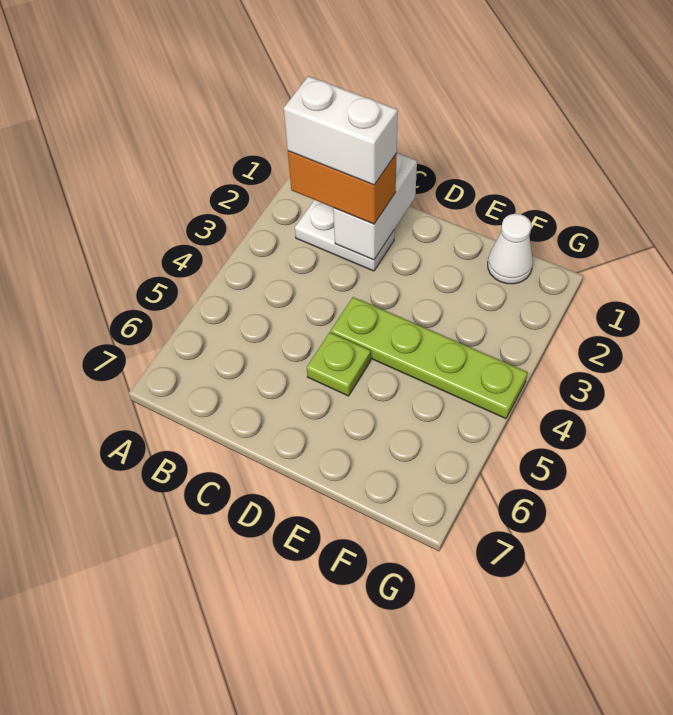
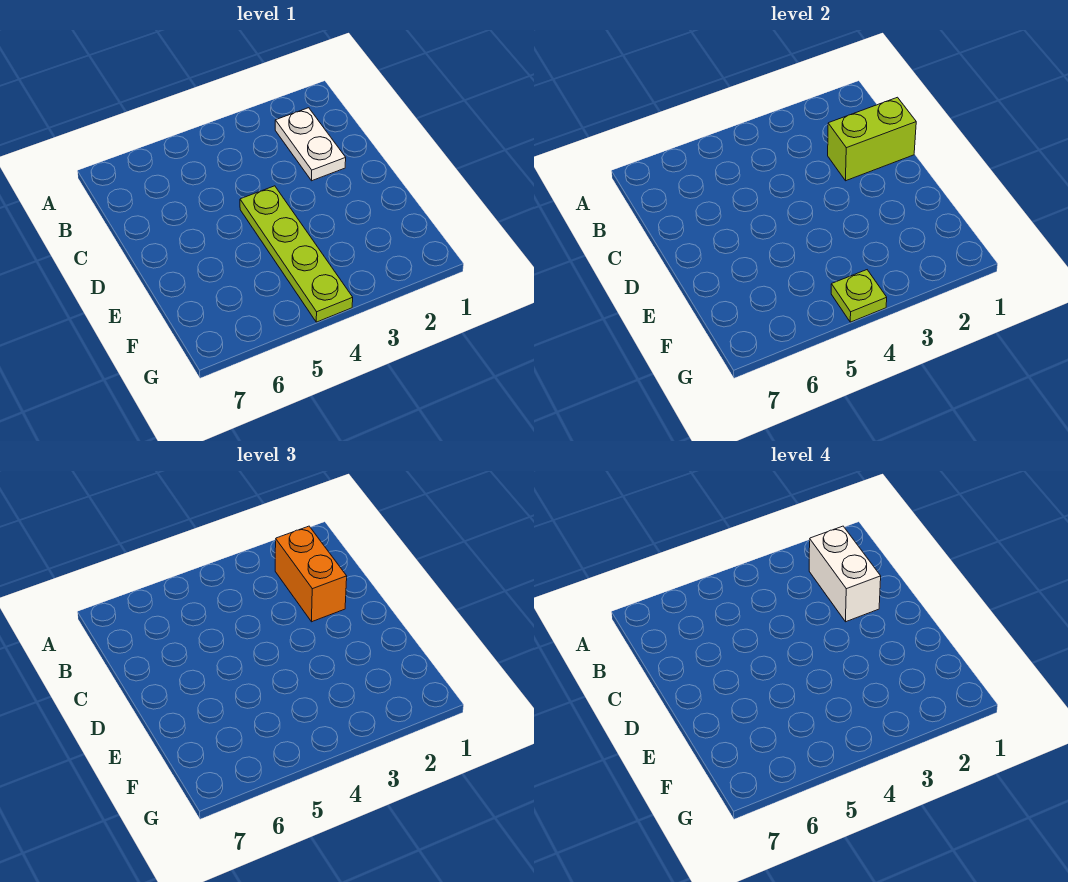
white 1x2 brick [333,153,417,260] -> lime 1x2 brick [828,97,916,181]
lime 1x1 plate [307,332,371,396] -> lime 1x1 plate moved to [831,270,887,322]
white 1x1 cone [488,214,533,284] -> none

